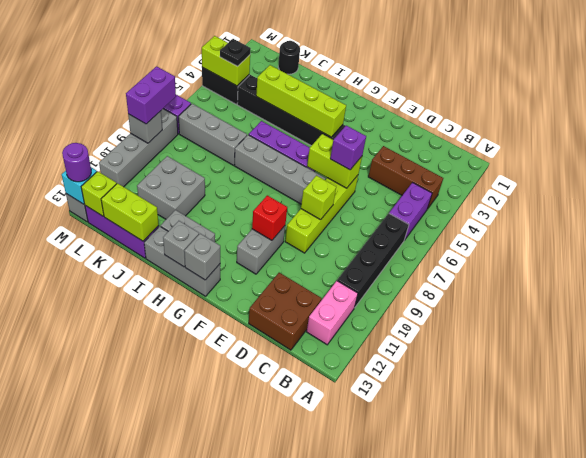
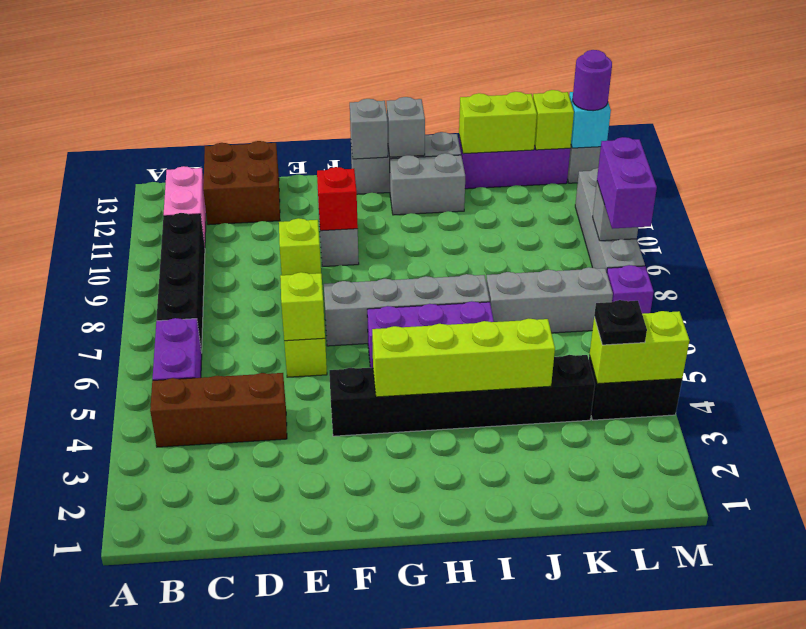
lime 1x2 brick [307,134,362,188] -> lime 1x1 brick [280,272,325,341]
purple 1x1 brick [330,125,366,170] -> none
grey 2x2 brick [137,156,205,219] -> none
black 1x1 round brick [278,41,300,74] -> none

